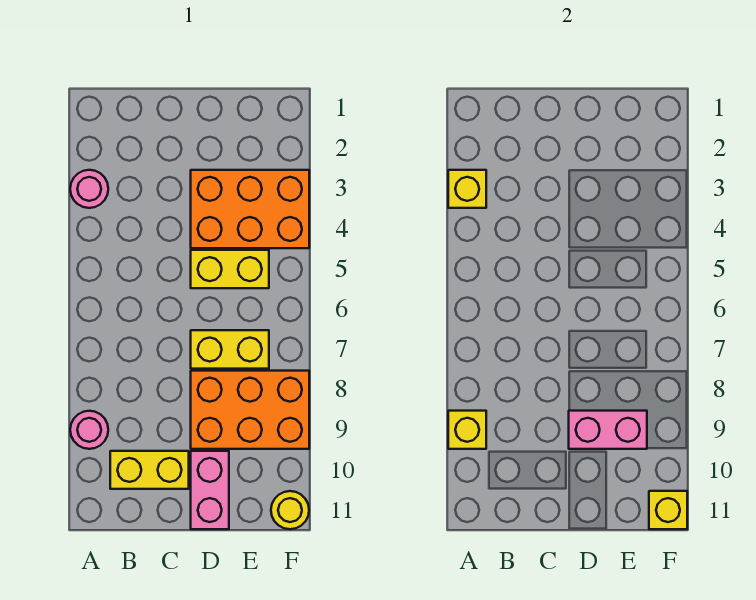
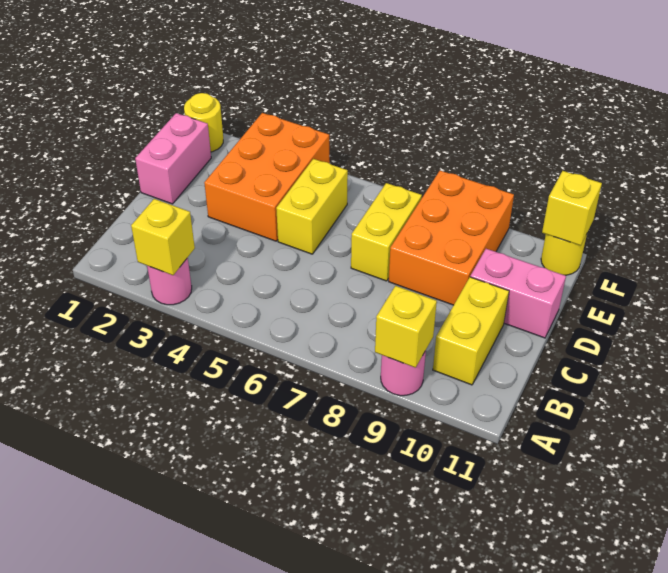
pink 1x2 brick [569,411,647,449] -> pink 1x2 brick moved to [135,113,211,204]
none -> yellow 1x1 round brick [184,93,223,152]

